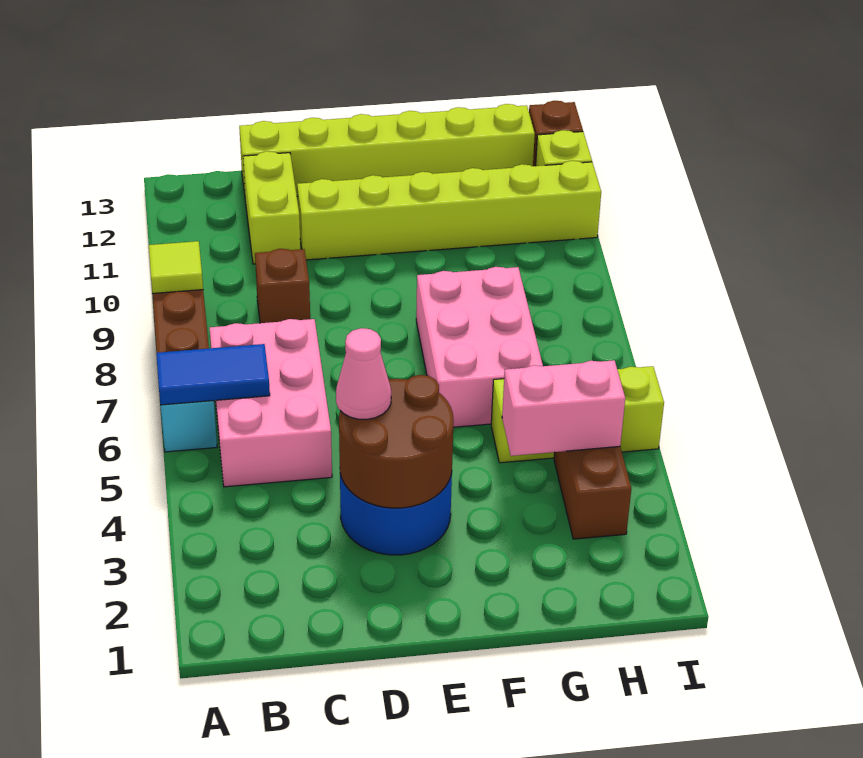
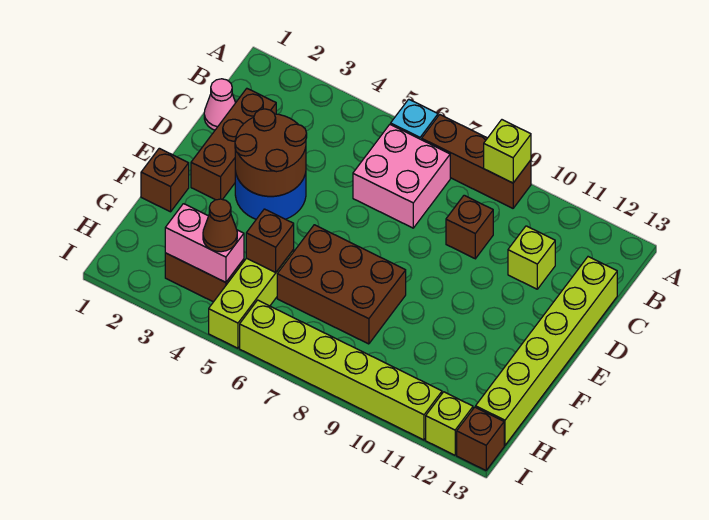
blue 1x2 tile [156,344,270,405] -> none
lime 1x1 tile [149,241,203,294] -> lime 1x1 brick [484,120,531,183]
pink 2x3 brick [210,319,332,487] -> pink 2x2 brick [353,124,450,228]
none -> brown 1x3 brick [191,89,276,200]
lime 1x2 brick [243,151,300,264] -> lime 1x1 brick [508,226,555,289]
pink 1x1 cone [336,328,391,420] -> pink 1x1 cone moved to [204,79,236,130]
lime 1x6 brick [297,161,601,260] -> lime 1x6 brick turned to [240,300,442,440]
none -> brown 1x1 brick [141,148,189,212]
pink 2x3 brick [416,267,543,427] -> brown 2x3 brick [277,225,406,344]
pink 1x2 brick [502,360,625,456] -> pink 1x2 brick turned to [165,204,244,282]
none -> brown 1x1 brick [246,209,294,272]
none -> brown 1x1 cone [203,199,237,252]

